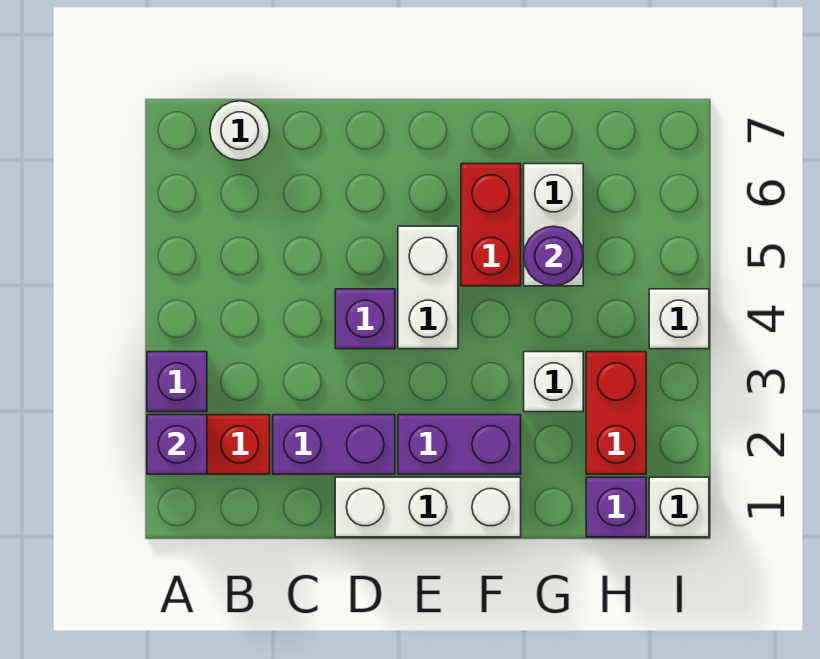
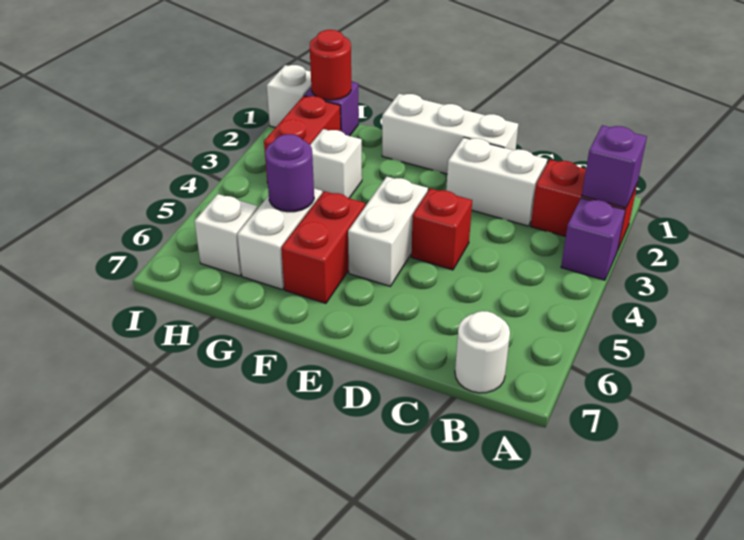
purple 1x2 brick [273,415,395,474] -> white 1x2 brick [446,137,547,226]
purple 1x1 brick [335,289,395,349] -> red 1x1 brick [411,188,472,270]
purple 1x2 brick [398,415,521,474] -> none
none -> red 1x1 round brick [310,30,351,100]
white 1x1 brick [649,289,709,349] -> white 1x1 brick moved to [194,194,258,276]

